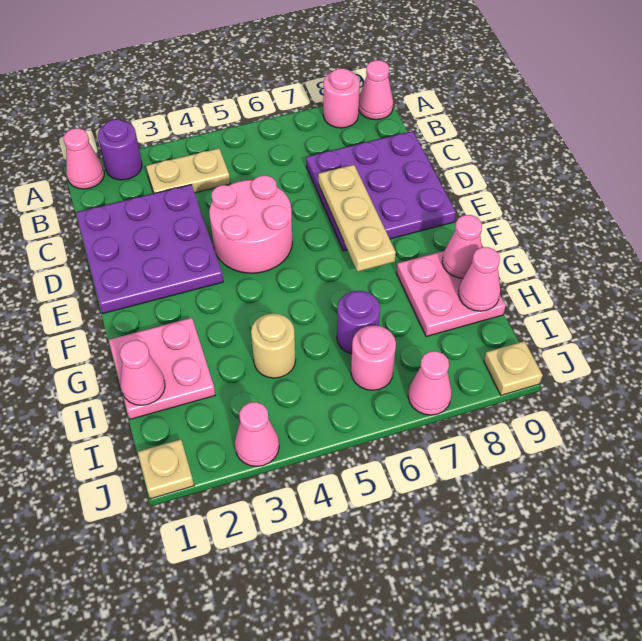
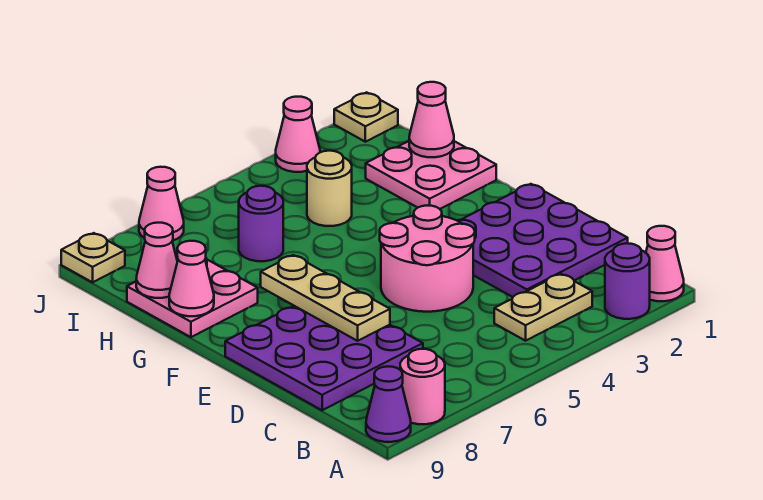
pink 1x1 cone [359,60,393,120] -> purple 1x1 cone [366,366,411,442]
pink 1x1 round brick [351,325,396,390] -> none

